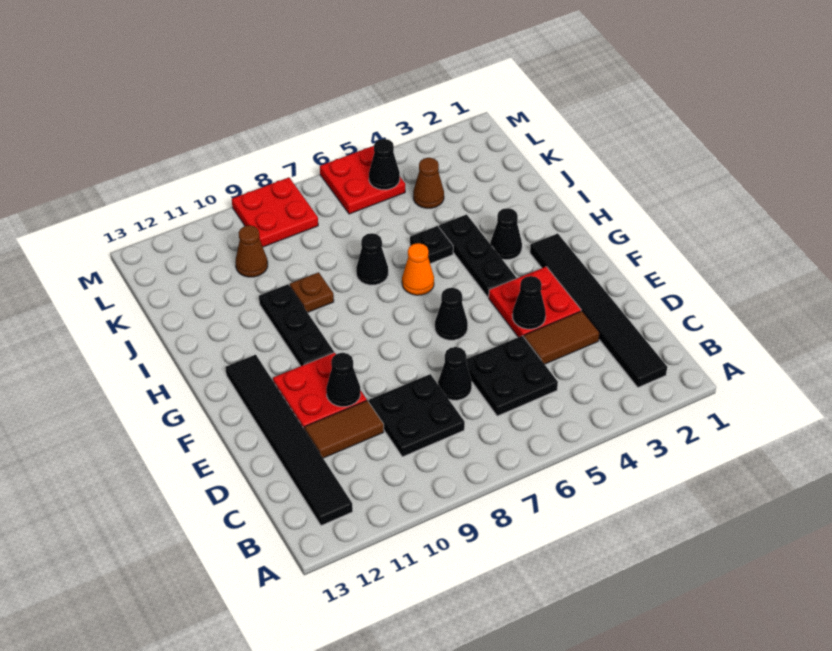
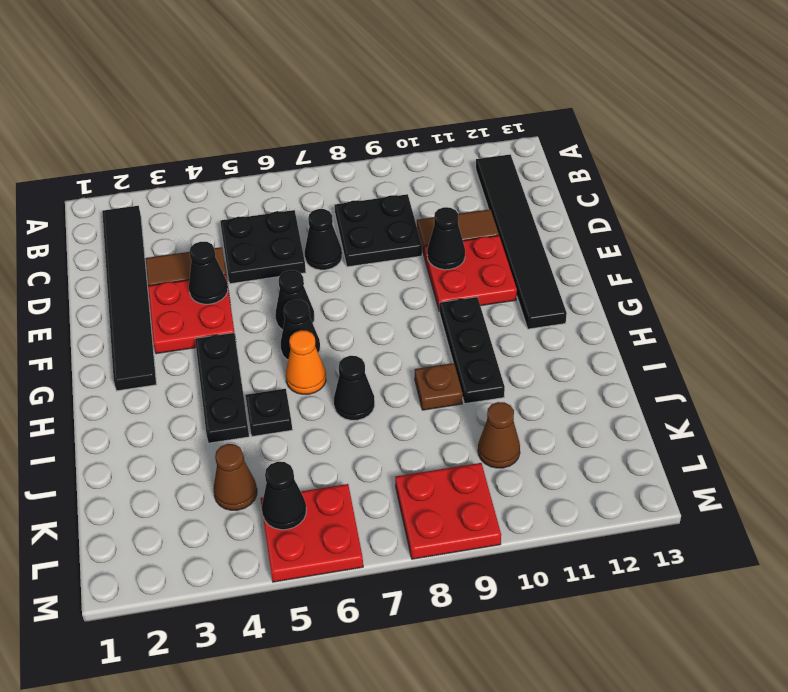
black 1x1 cone [490,208,522,260] -> black 1x1 cone moved to [281,300,320,360]

